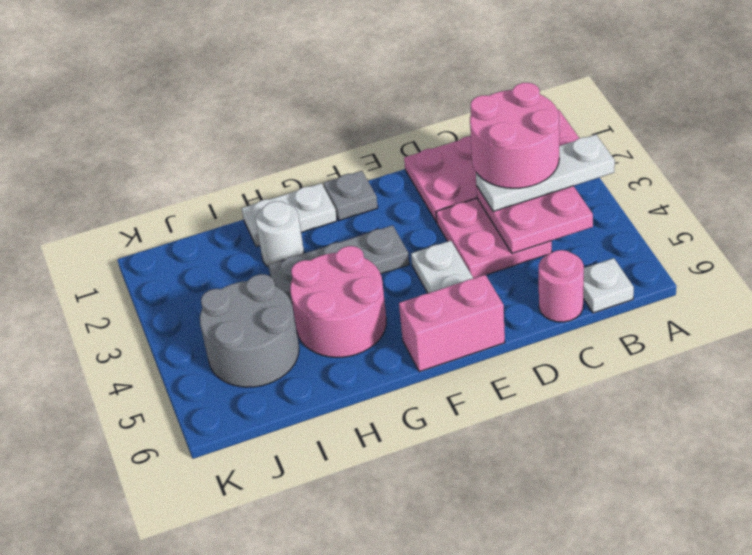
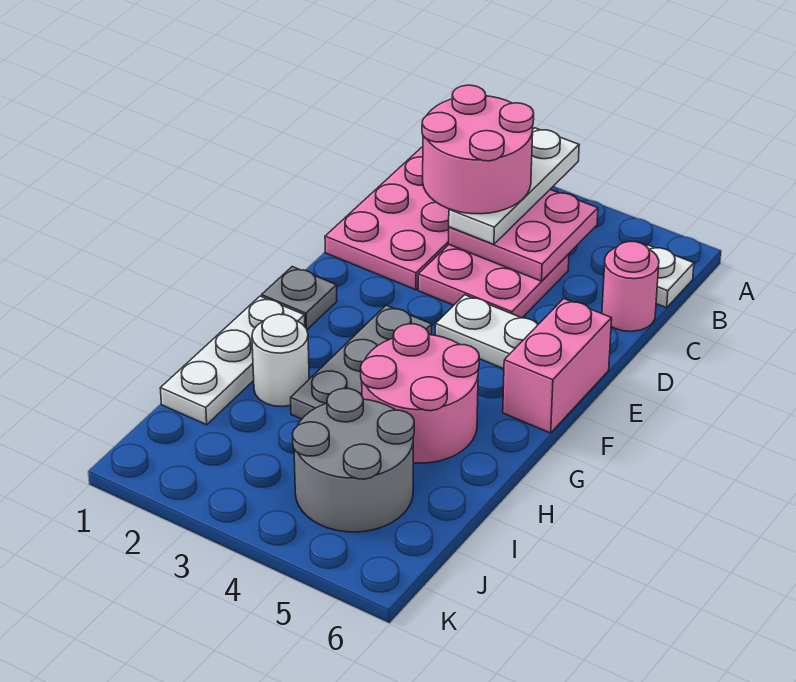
white 1x2 plate [242,183,337,247] -> white 1x3 plate [160,296,305,425]

